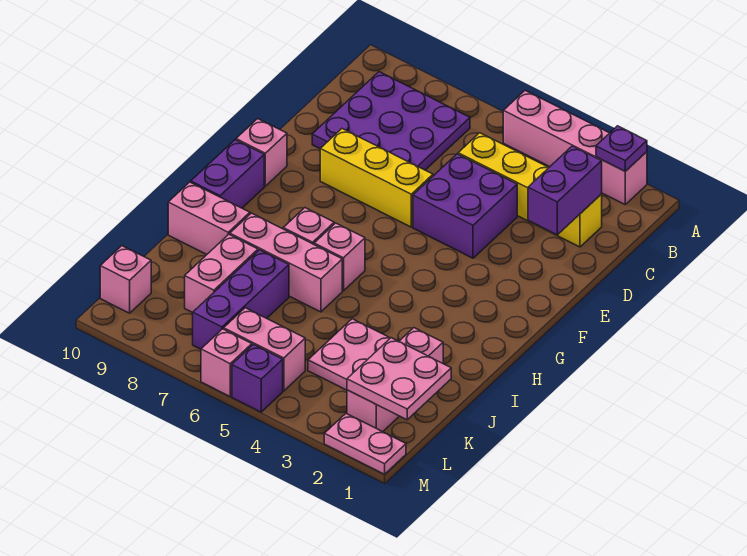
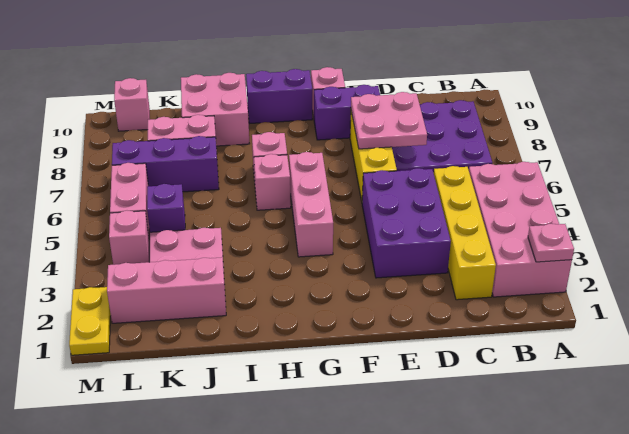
pink 1x4 brick [503,91,647,204] -> pink 2x4 brick [469,162,572,297]
purple 1x1 plate [596,126,647,171] -> pink 1x1 plate [528,224,574,262]
purple 1x2 brick [528,146,602,235] -> purple 1x2 brick moved to [314,85,380,140]
purple 2x2 brick [413,154,517,258] -> purple 2x3 brick [362,168,451,278]
pink 1x3 brick [230,213,342,312] -> pink 1x3 brick moved to [289,152,333,257]
pink 1x2 brick [168,182,250,254] -> pink 2x2 brick [181,73,250,146]
pink 2x2 plate [347,338,451,420] -> pink 2x2 plate moved to [351,92,427,149]
pink 1x2 plate [324,414,406,474] -> yellow 1x2 plate [69,287,111,355]
purple 1x1 brick [232,345,283,412] -> purple 1x1 brick moved to [147,184,185,232]
pink 1x1 brick [201,329,252,396] -> pink 1x1 brick moved to [109,211,149,265]

